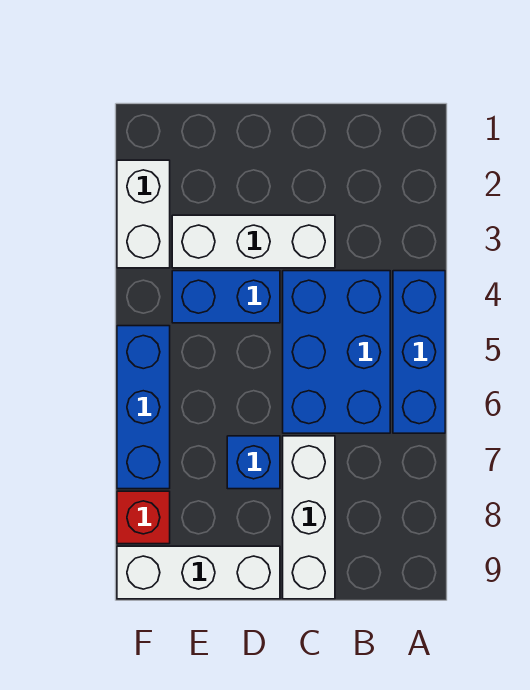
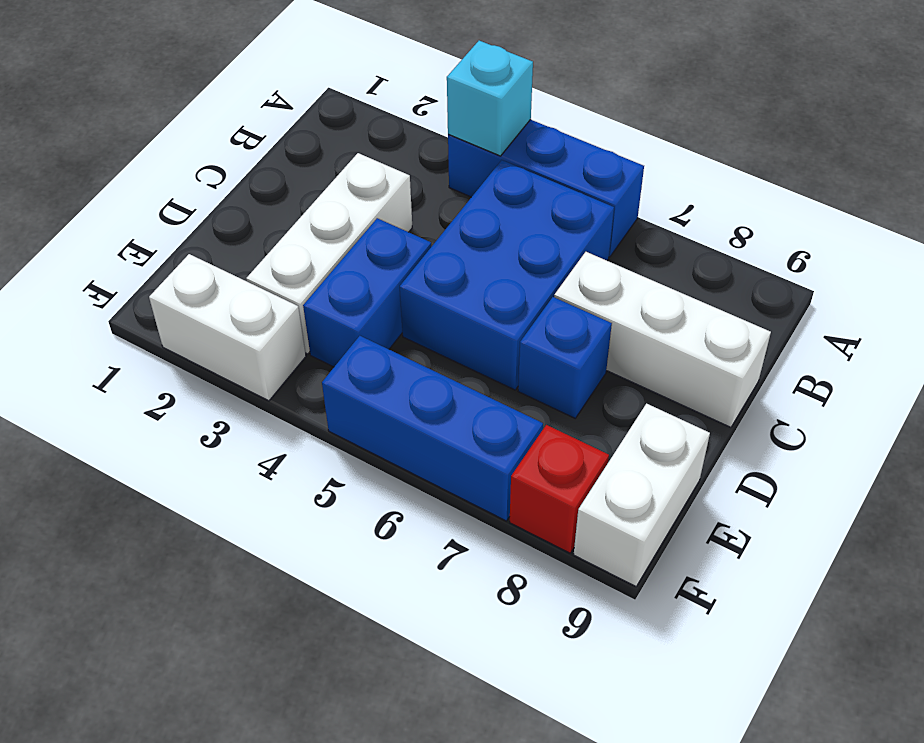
none -> cyan 1x1 brick [447,41,533,156]
blue 2x3 brick [283,271,390,433] -> blue 2x3 brick turned to [400,160,614,390]
white 1x3 brick [117,546,280,599] -> white 1x2 brick [574,404,710,586]

